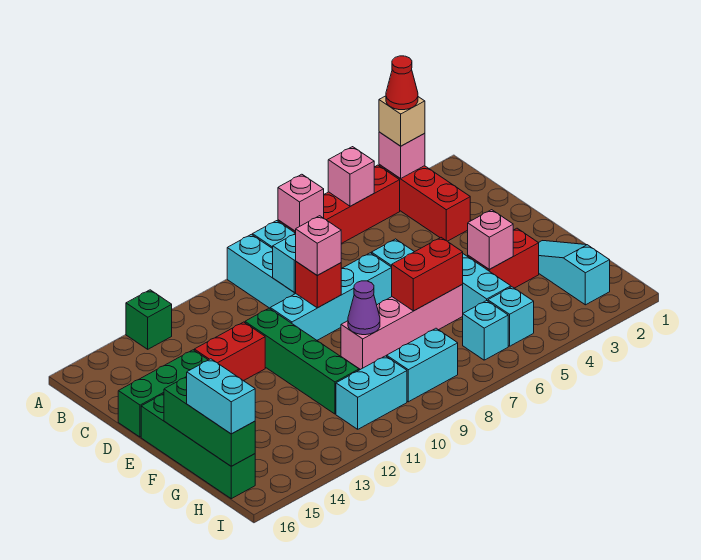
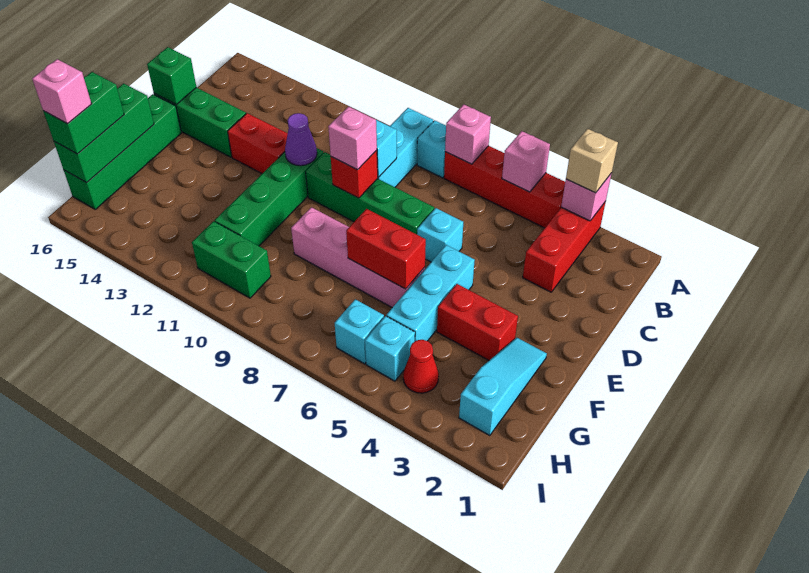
red 1x1 cone [386,56,418,110] -> red 1x1 cone moved to [403,340,439,393]
green 1x1 brick [126,290,172,349] -> green 1x1 brick moved to [147,47,196,104]
cyan 1x4 brick [270,253,392,340] -> green 1x4 brick [306,152,434,234]
pink 1x1 brick [468,210,513,269] -> pink 1x1 brick moved to [32,59,91,124]
purple 1x1 cone [348,281,380,335] -> purple 1x1 cone moved to [285,113,317,166]
cyan 1x2 brick [187,359,255,434] -> green 1x2 brick [43,72,124,154]
cyan 1x2 brick [387,328,458,402] -> none
cyan 1x2 brick [336,356,407,429] -> green 1x2 brick [192,221,271,298]

